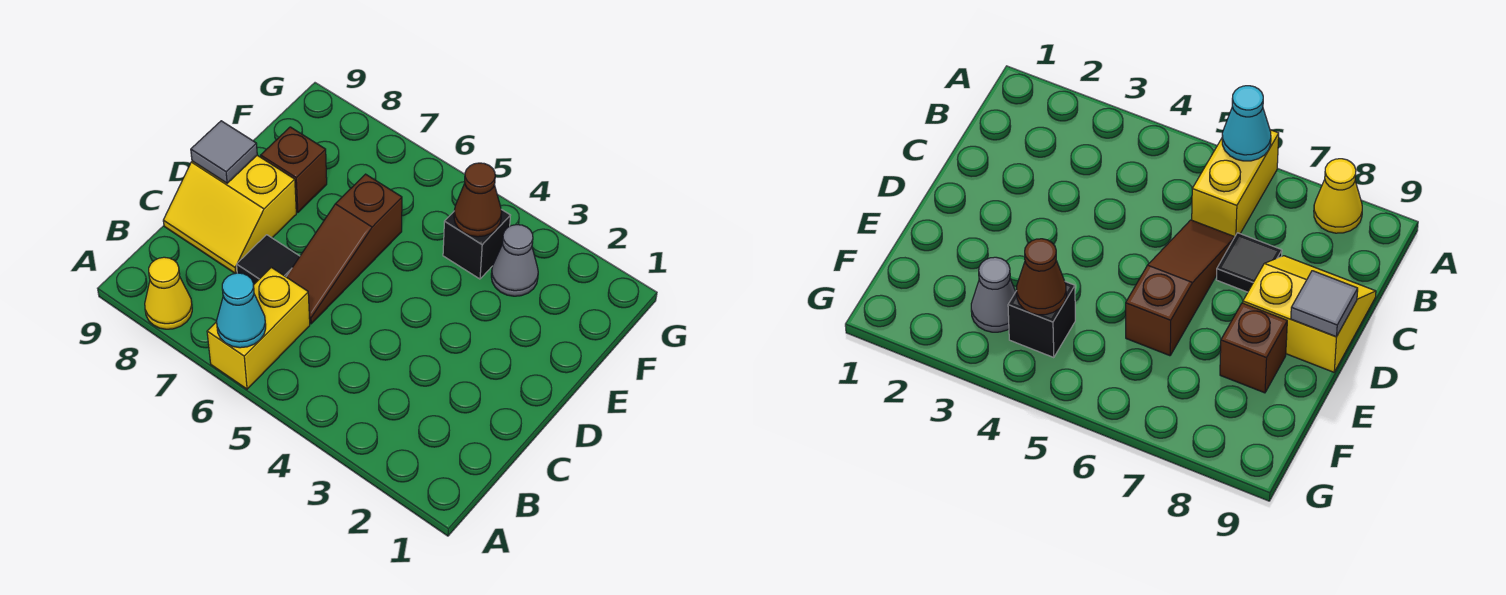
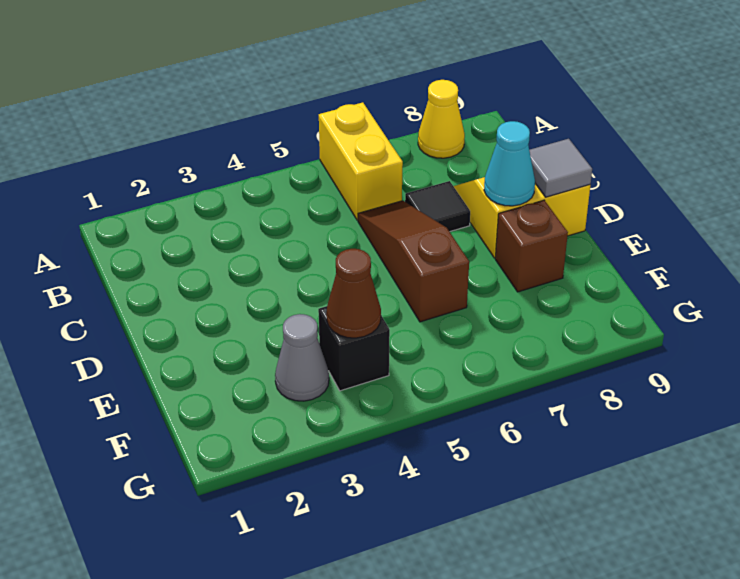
cyan 1x1 cone [217,273,266,348] -> cyan 1x1 cone moved to [484,121,535,206]

